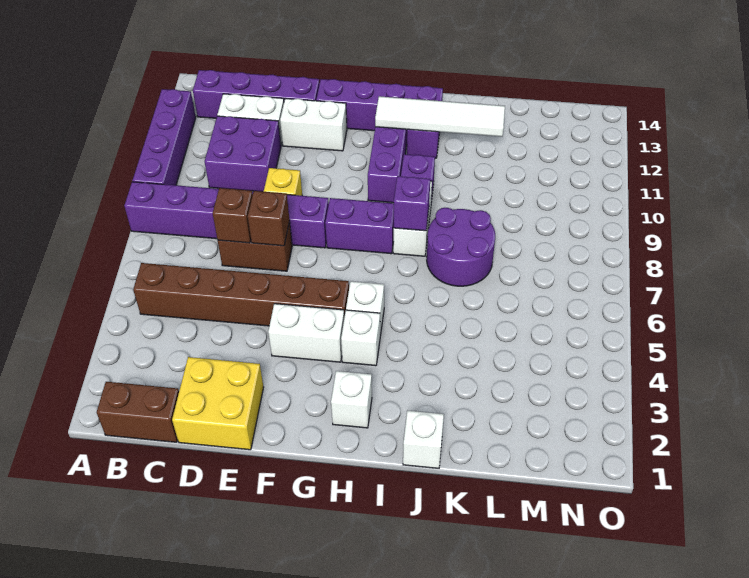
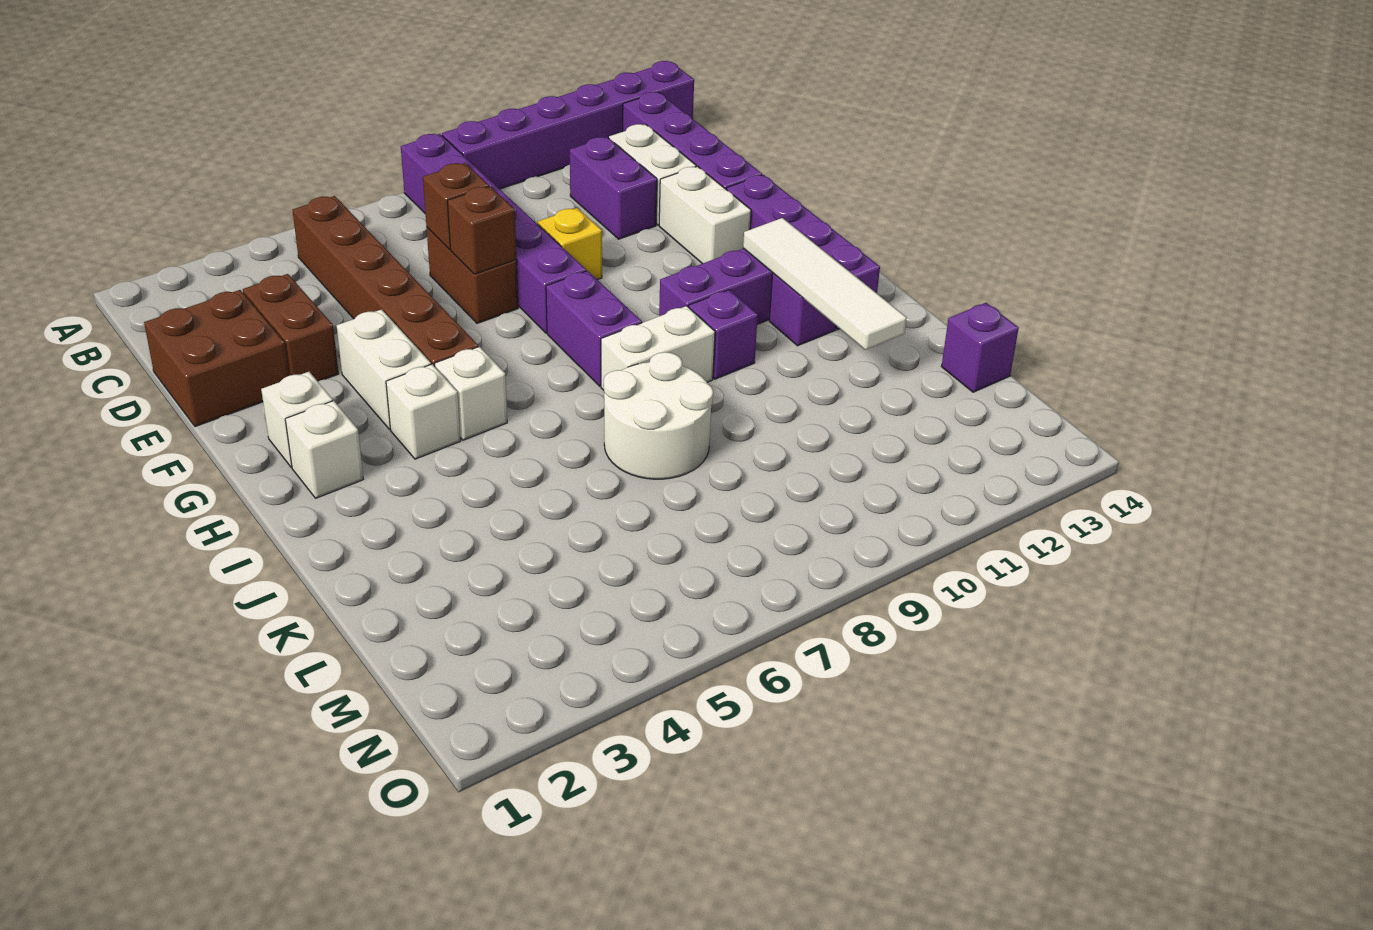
purple 1x4 brick [132,89,196,185] -> purple 1x6 brick [442,61,694,189]
brown 1x2 brick [97,382,179,442] -> brown 1x2 brick moved to [243,274,339,381]
purple 2x2 brick [205,116,281,192] -> purple 1x2 brick [570,137,657,239]
yellow 2x2 brick [172,357,264,450] -> brown 2x2 brick [144,290,289,427]
purple 1x1 brick [394,176,430,231] -> purple 1x1 brick moved to [942,303,1019,392]
white 1x1 brick [403,411,444,468] -> white 1x1 brick moved to [261,372,333,467]
purple 2x2 round brick [427,208,495,286] -> white 2x2 round brick [604,352,713,479]

